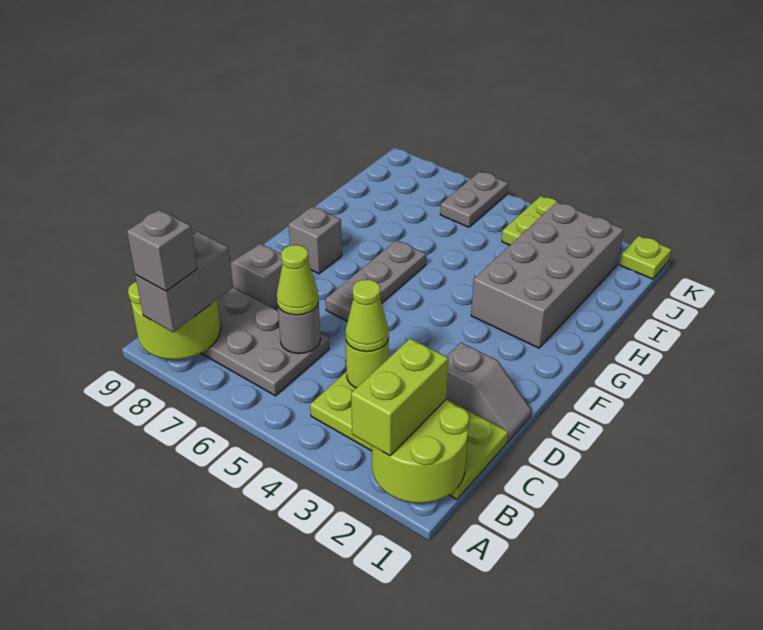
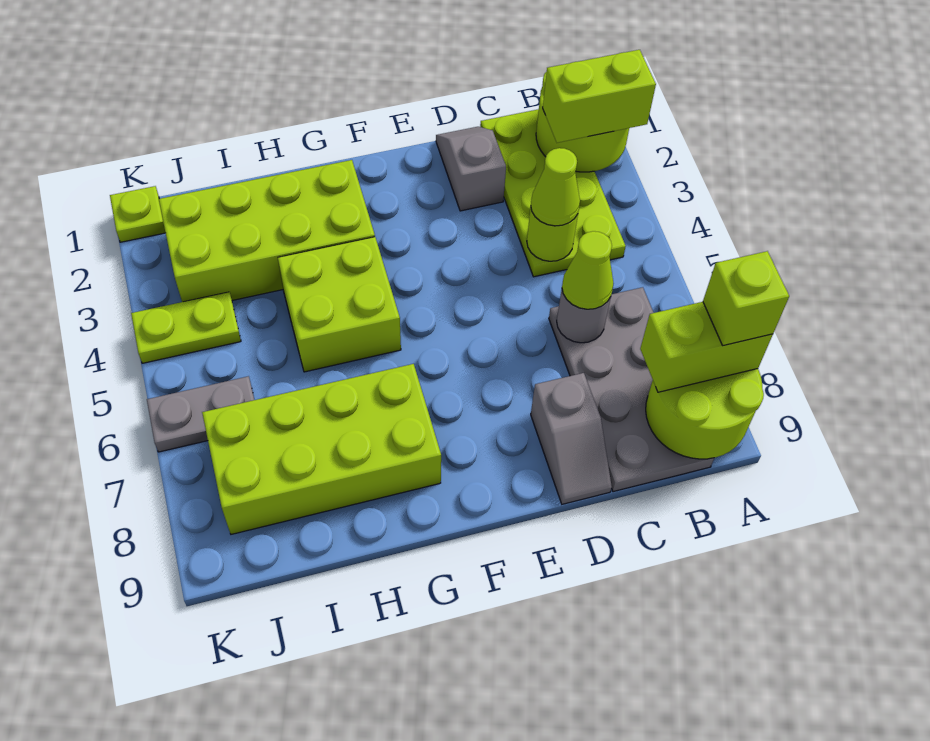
grey 1x2 brick [135,232,233,332] -> lime 1x2 brick [640,302,773,392]
grey 1x1 brick [127,210,197,291] -> lime 1x1 brick [703,251,789,346]
grey 1x3 plate [326,240,426,321] -> none
grey 1x1 brick [289,206,342,274] -> none
grey 2x4 brick [471,202,624,348] -> lime 2x4 brick [159,160,375,302]
none -> lime 2x2 brick [278,237,401,372]
none -> lime 2x4 brick [202,364,441,534]

